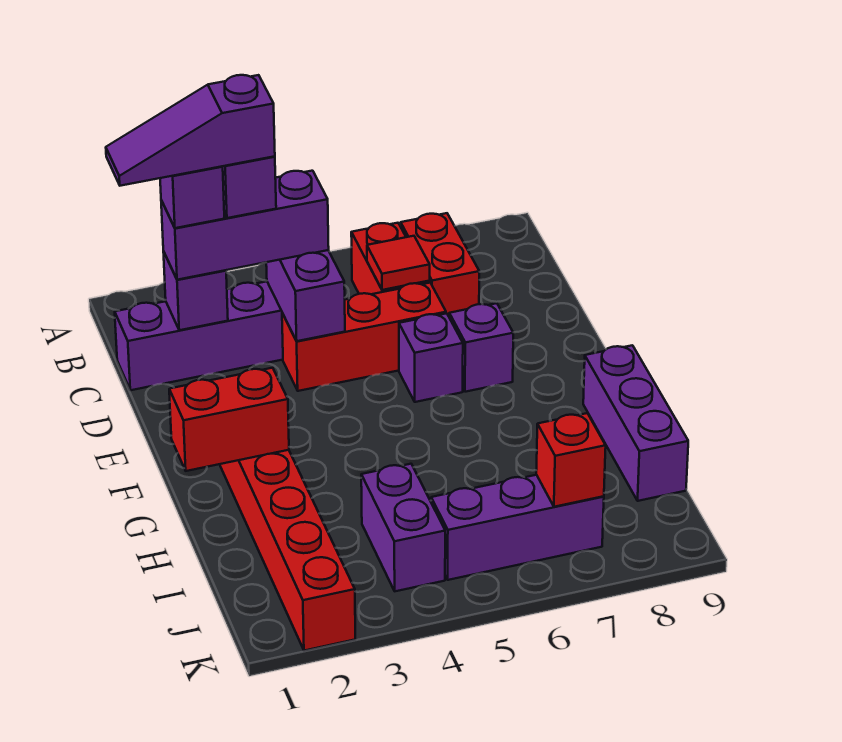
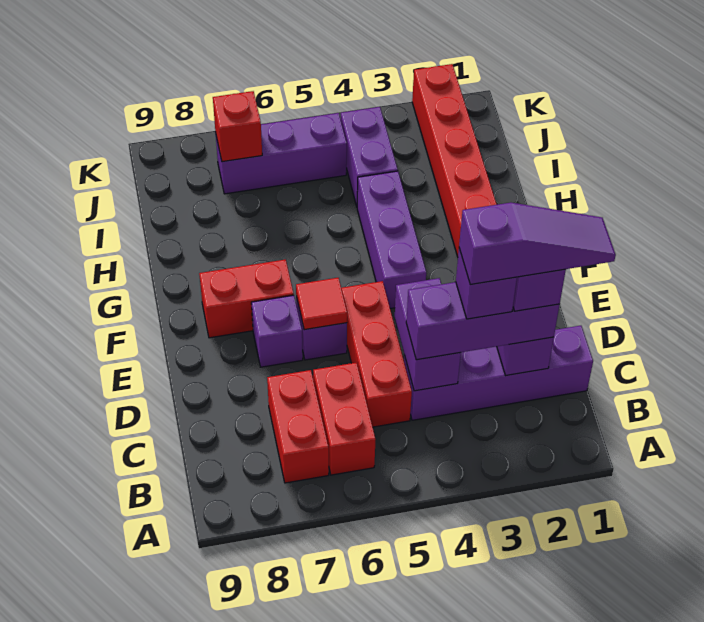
red 1x1 tile [367,236,430,290] -> red 1x1 tile moved to [296,278,347,330]
red 1x3 brick [282,283,446,391] -> red 1x3 brick turned to [341,281,412,427]
red 1x2 brick [169,368,289,471] -> red 1x2 brick moved to [199,259,294,338]
purple 1x3 brick [583,345,688,501] -> purple 1x3 brick moved to [357,171,426,309]

